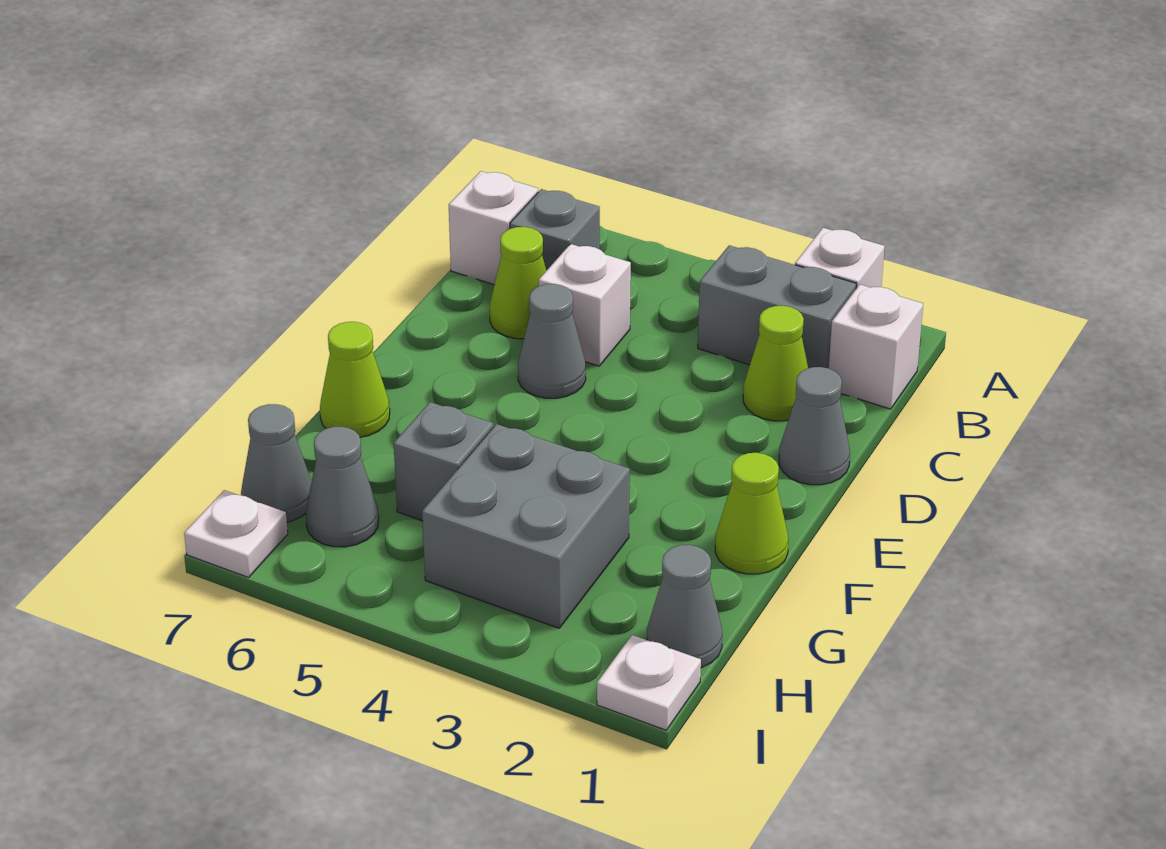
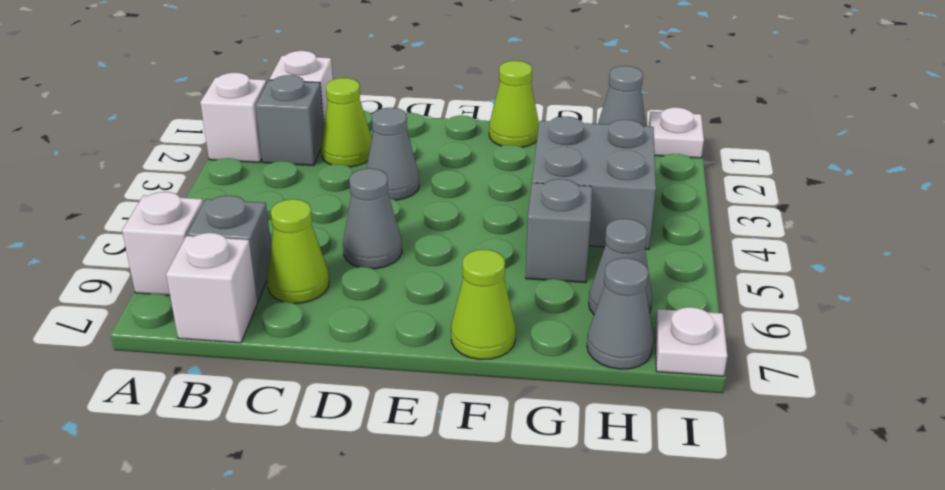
grey 1x2 brick [698,245,856,368] -> grey 1x1 brick [256,75,324,166]
white 1x1 brick [539,244,631,366] -> white 1x1 brick moved to [122,192,203,295]
grey 1x1 cone [779,367,850,485] -> grey 1x1 cone moved to [366,108,419,200]

